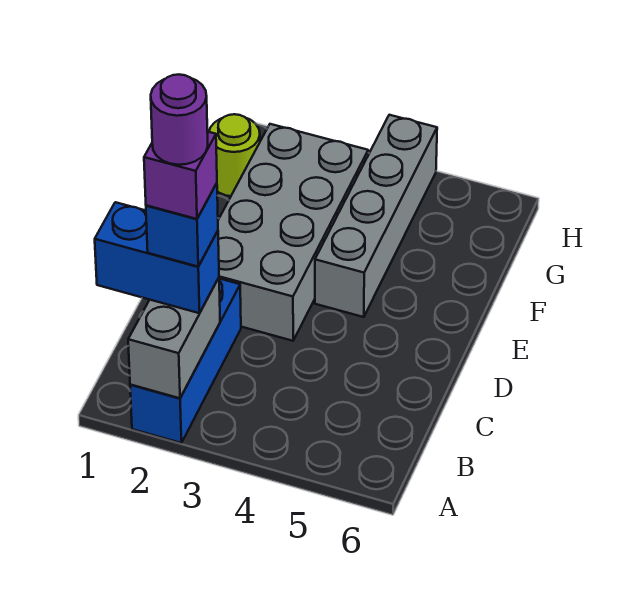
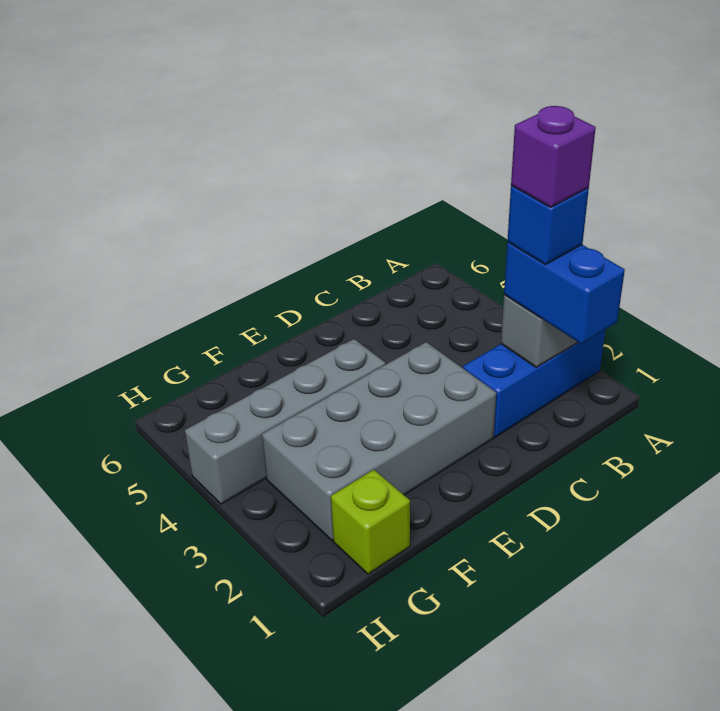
purple 1x1 round brick [151,74,208,165] -> none
lime 1x1 round brick [209,114,260,196] -> lime 1x1 brick [331,470,410,574]

